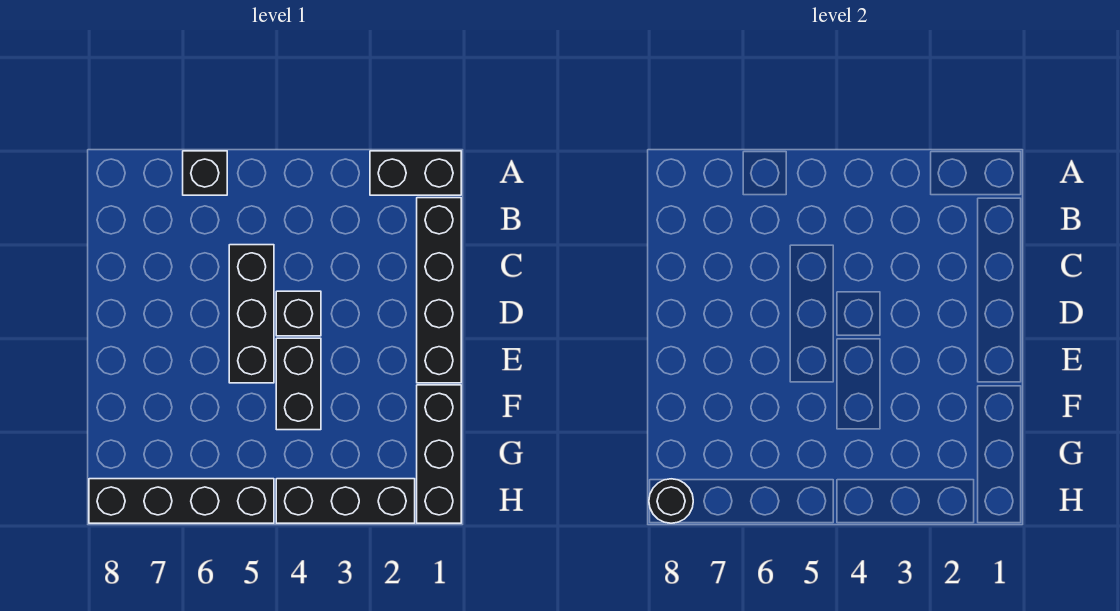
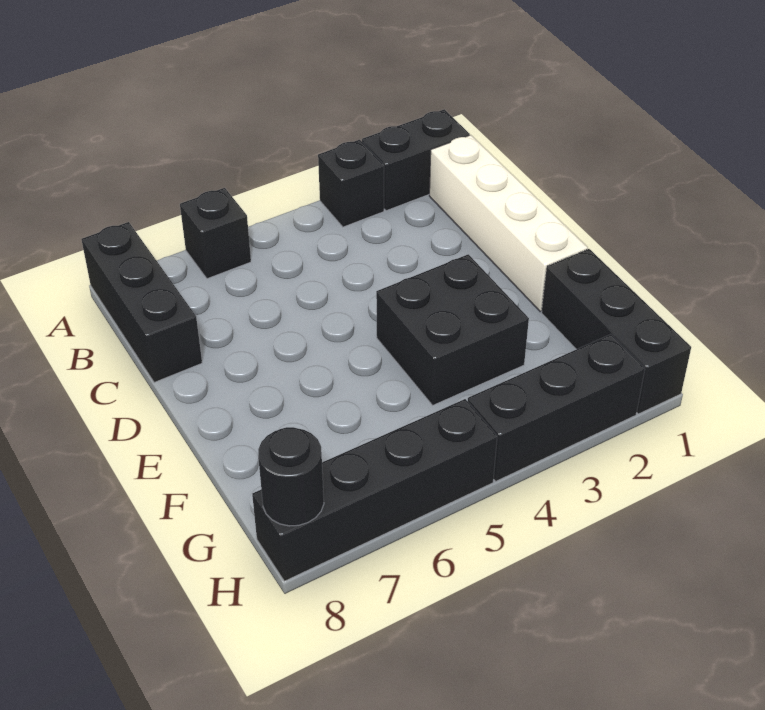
black 1x4 brick [417,198,461,383] -> white 1x4 brick [429,135,588,312]
black 1x3 brick [229,245,274,383] -> black 1x3 brick moved to [82,222,202,383]
black 1x1 brick [276,291,321,336] -> black 1x1 brick moved to [318,140,384,227]
black 1x2 brick [276,338,321,430] -> black 2x2 brick [376,254,529,405]

